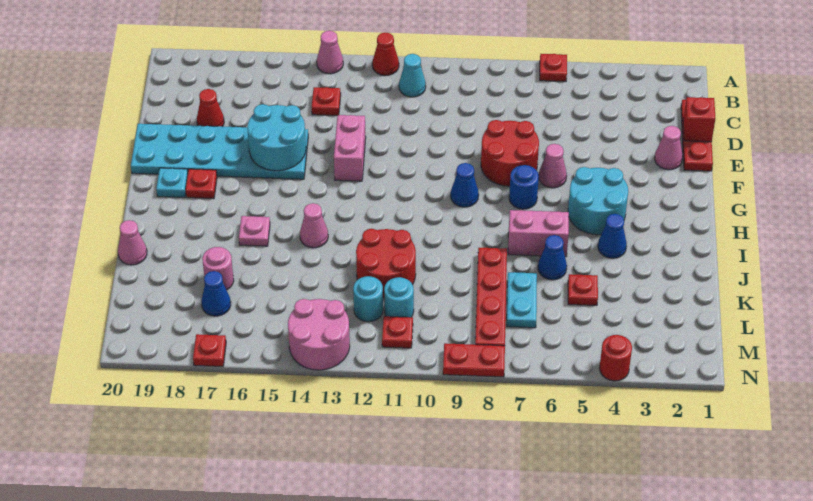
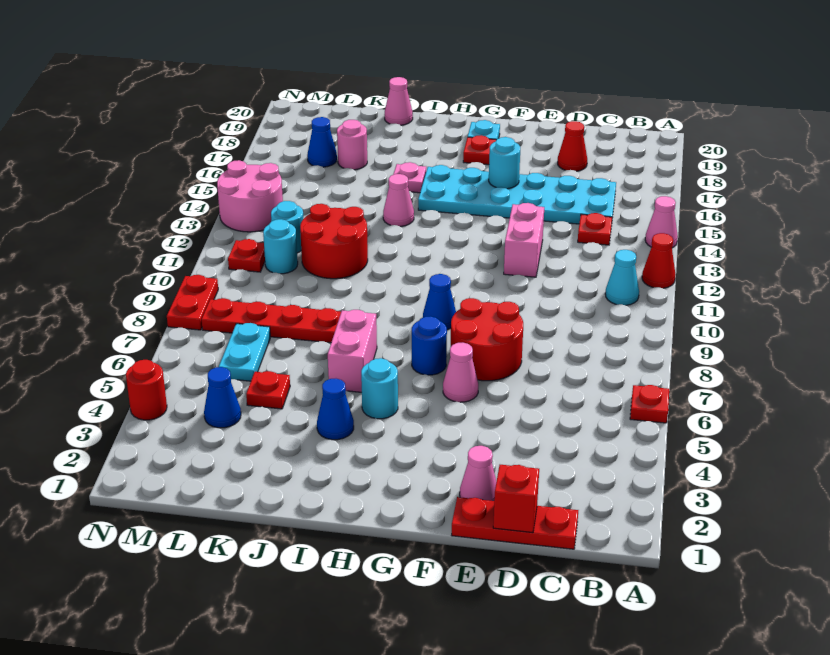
pink 1x2 brick [334,115,366,181] -> pink 1x2 brick turned to [504,203,544,277]
cyan 2x6 plate [131,124,308,179] -> cyan 2x6 plate turned to [418,165,616,224]
cyan 2x2 round brick [247,104,306,171] -> cyan 1x1 round brick [489,137,520,189]
cyan 2x2 round brick [568,167,628,235] -> cyan 1x1 round brick [361,358,398,419]
blue 1x1 cone [538,235,567,280] -> blue 1x1 cone moved to [204,367,241,428]
cyan 1x2 plate [507,272,537,328] -> cyan 1x2 plate turned to [219,323,270,381]
red 1x1 plate [193,334,226,366] -> none

